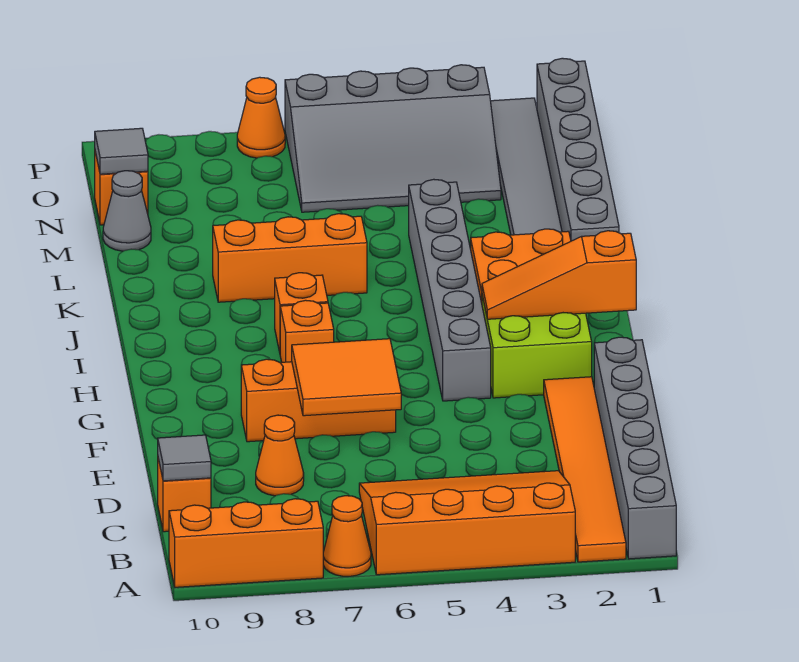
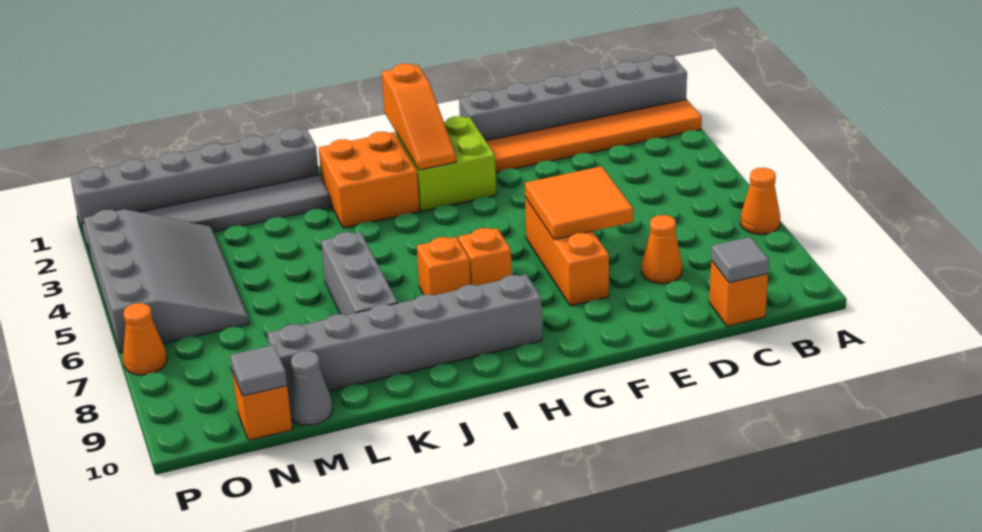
orange 3x4 slope [359,471,575,575] -> none
orange 1x3 brick [169,499,323,587] -> none
grey 1x6 brick [409,179,491,401] -> grey 1x6 brick moved to [267,275,542,397]
orange 1x3 brick [213,214,367,302] -> grey 1x3 brick [321,232,398,315]

